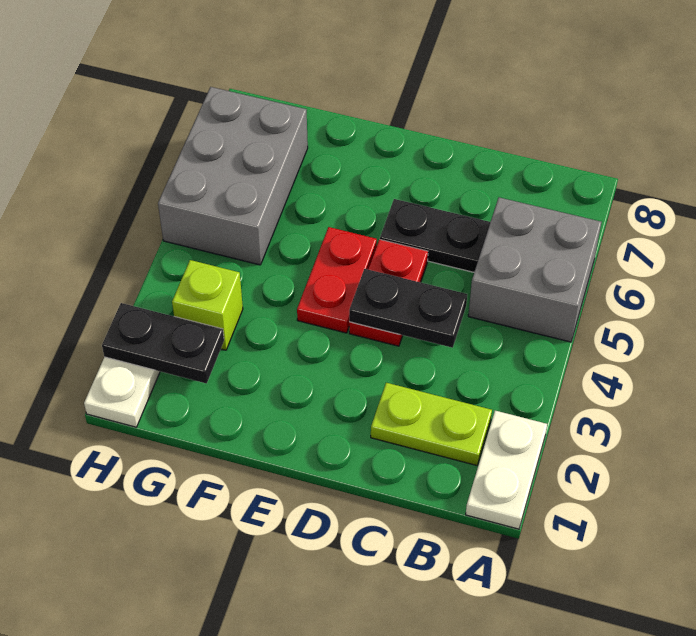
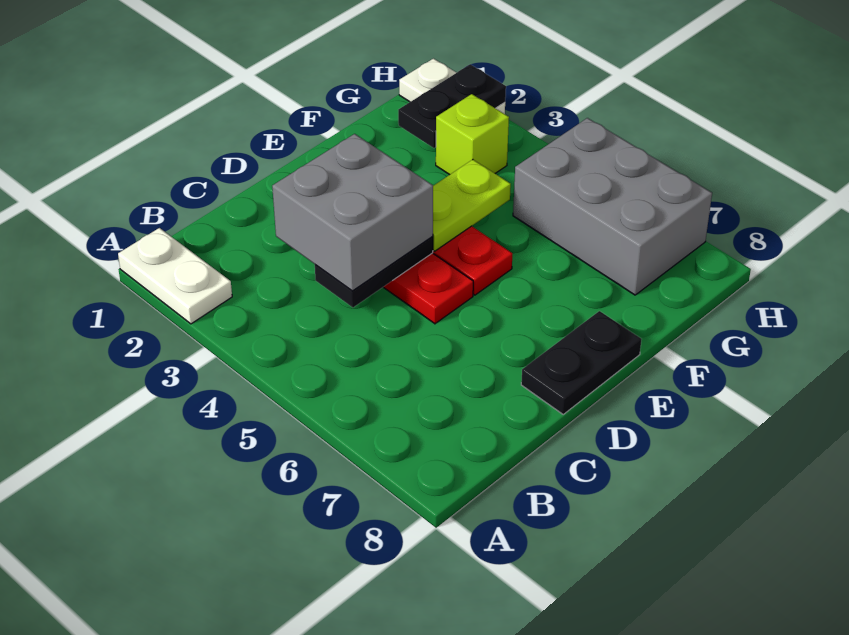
grey 2x2 brick [468,197,601,342] -> grey 2x2 brick moved to [272,134,433,291]
lime 1x2 plate [371,383,492,465] -> lime 1x2 plate moved to [433,160,511,251]
black 1x2 plate [380,199,490,272] -> black 1x2 plate moved to [521,311,642,414]

